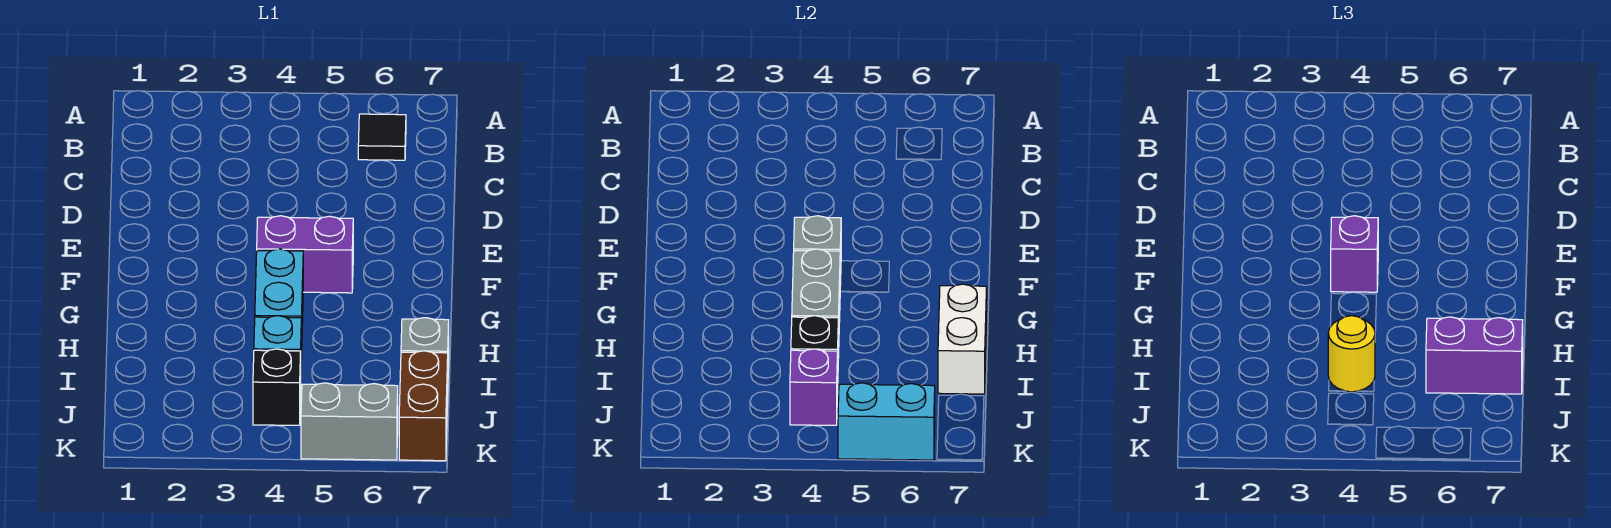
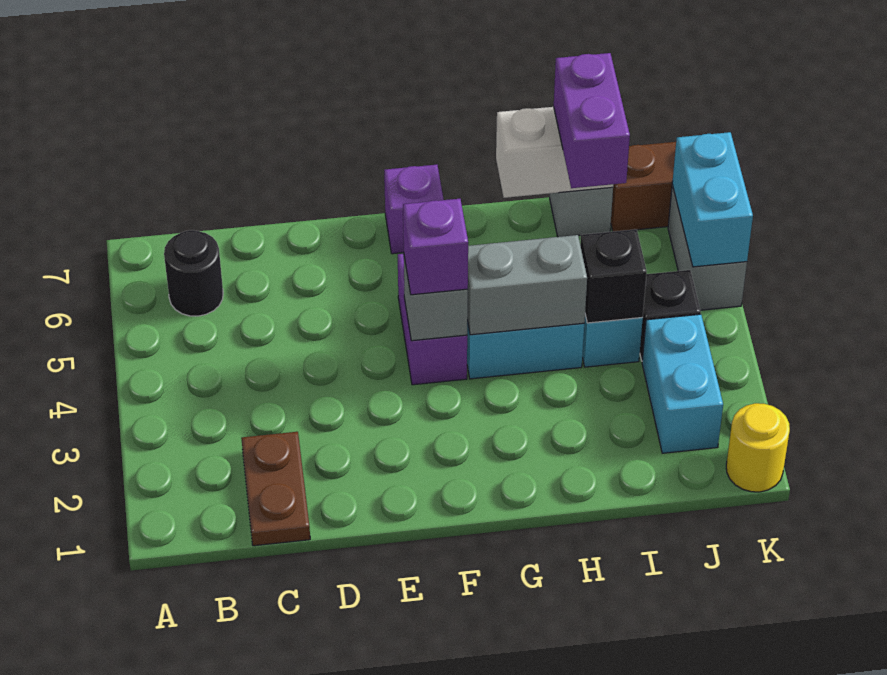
black 1x1 tile [358,114,406,160] -> black 1x1 round brick [164,230,223,316]
none -> brown 1x2 plate [241,432,310,546]
yellow 1x1 round brick [1328,316,1375,392] -> yellow 1x1 round brick moved to [726,403,790,492]
none -> cyan 1x2 brick [642,314,723,453]
purple 1x1 brick [790,349,838,425] -> purple 1x1 brick moved to [384,165,444,254]

